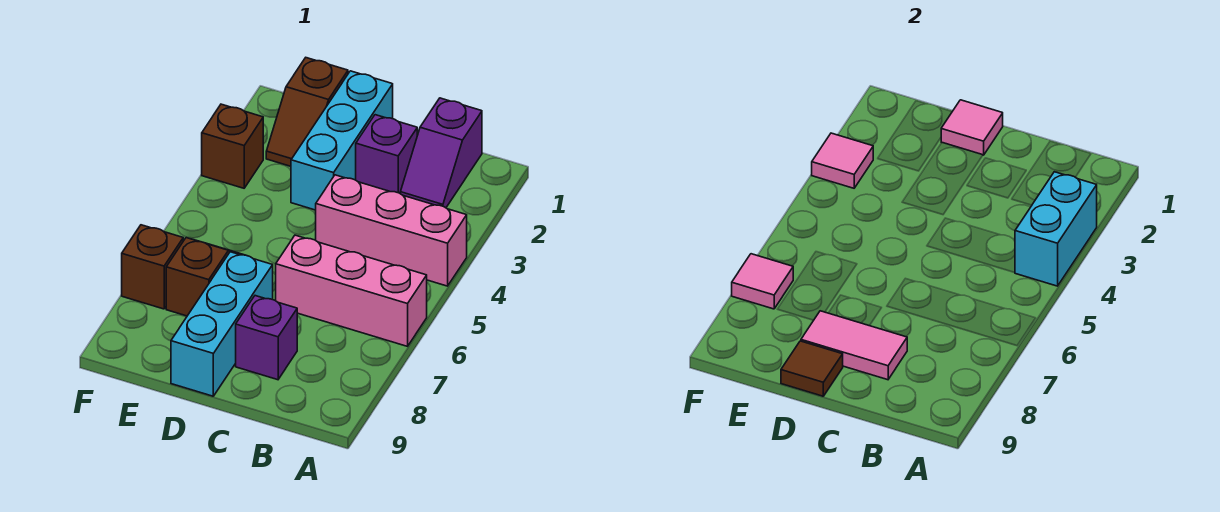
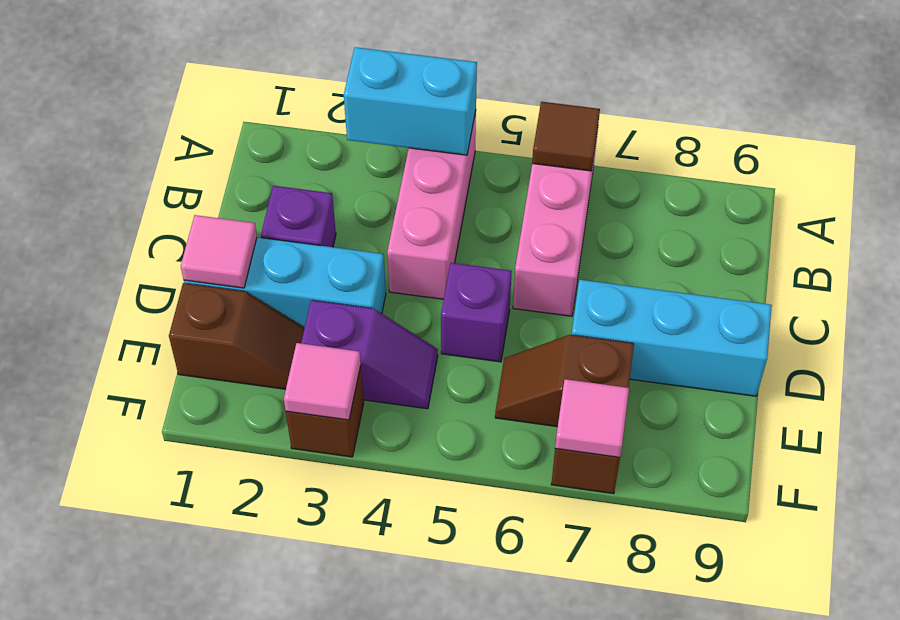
purple 1x2 slope [400,98,482,208] -> purple 1x2 slope moved to [301,300,438,409]
purple 1x1 brick [236,296,297,380] -> purple 1x1 brick moved to [441,263,512,362]
pink 1x2 tile [801,311,907,380] -> none
brown 1x1 tile [781,341,843,396] -> brown 1x1 tile moved to [532,102,600,171]

